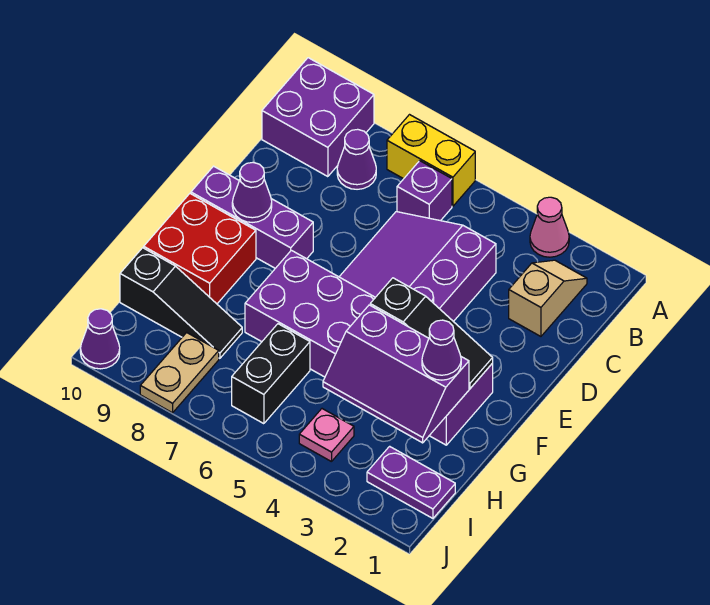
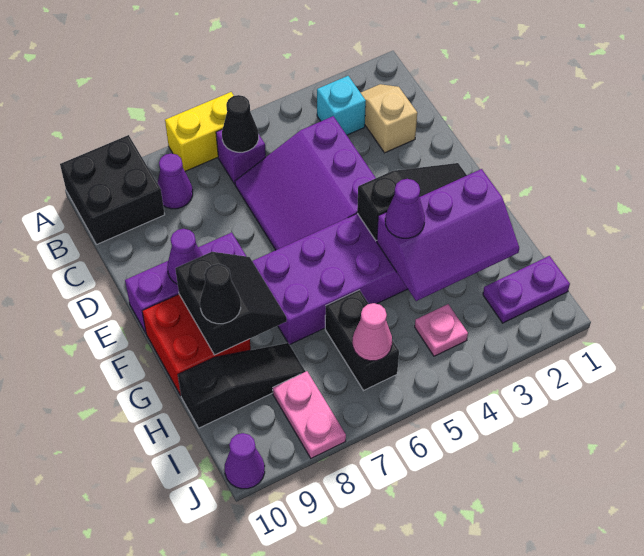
pink 1x1 cone [530,197,569,257] -> pink 1x1 cone moved to [353,303,392,361]
purple 2x2 brick [262,58,374,177] -> black 2x2 brick [60,135,165,245]
none -> cyan 1x1 brick [317,76,366,135]
none -> black 1x1 cone [222,95,259,152]
none -> black 2x2 slope [175,252,287,355]
purple 1x1 cone [422,320,461,380] -> purple 1x1 cone moved to [385,179,425,238]
none -> black 1x1 cone [200,264,241,324]
tan 1x2 plate [140,333,219,413] -> pink 1x2 plate [273,371,346,458]

